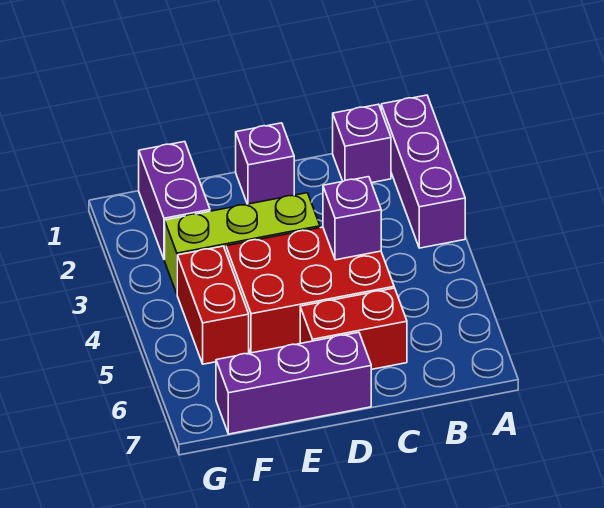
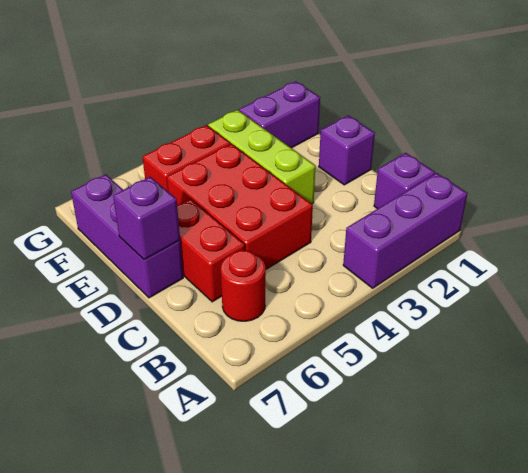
none -> red 1x1 round brick [221,250,266,321]
purple 1x1 brick [323,177,381,260] -> purple 1x1 brick moved to [113,177,180,260]

